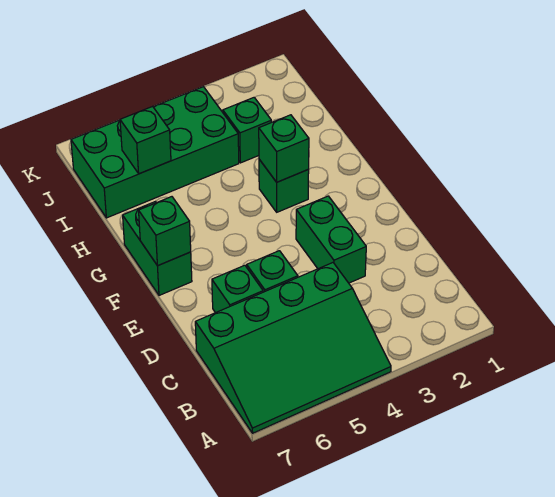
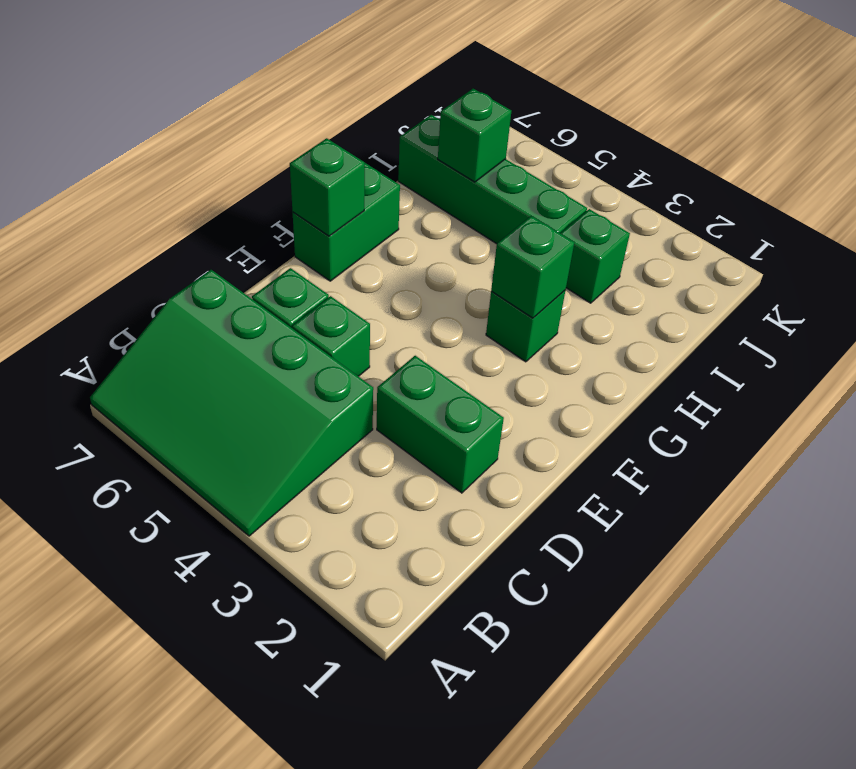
green 1x2 brick [296,196,366,283] -> green 1x2 brick turned to [377,356,504,493]
green 2x4 brick [71,87,239,218] -> green 1x4 brick [398,115,587,244]

